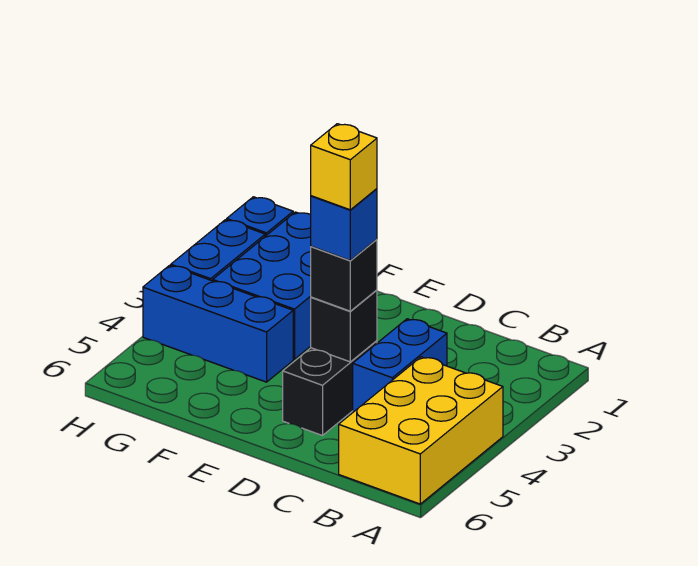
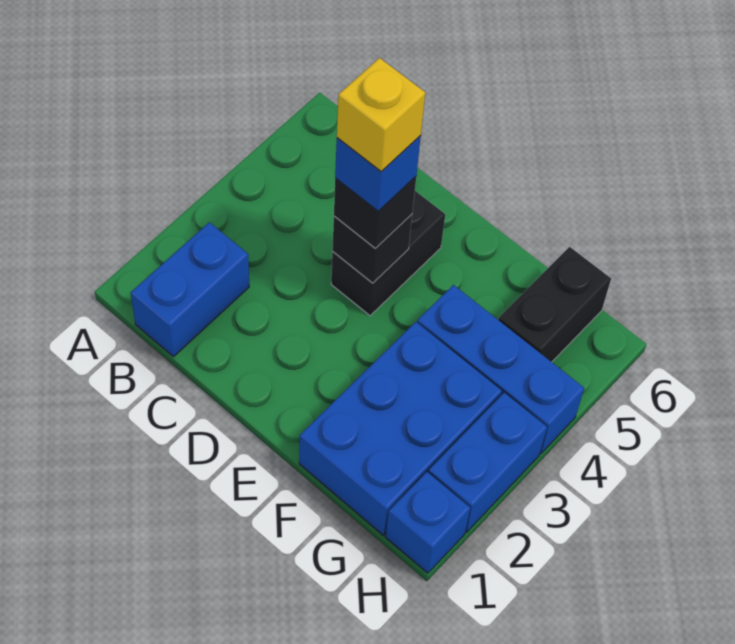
yellow 2x3 brick [339,357,503,504] -> none
blue 1x2 brick [353,319,447,412] -> blue 1x2 brick moved to [131,222,249,357]
none -> black 1x2 brick [498,247,611,362]

